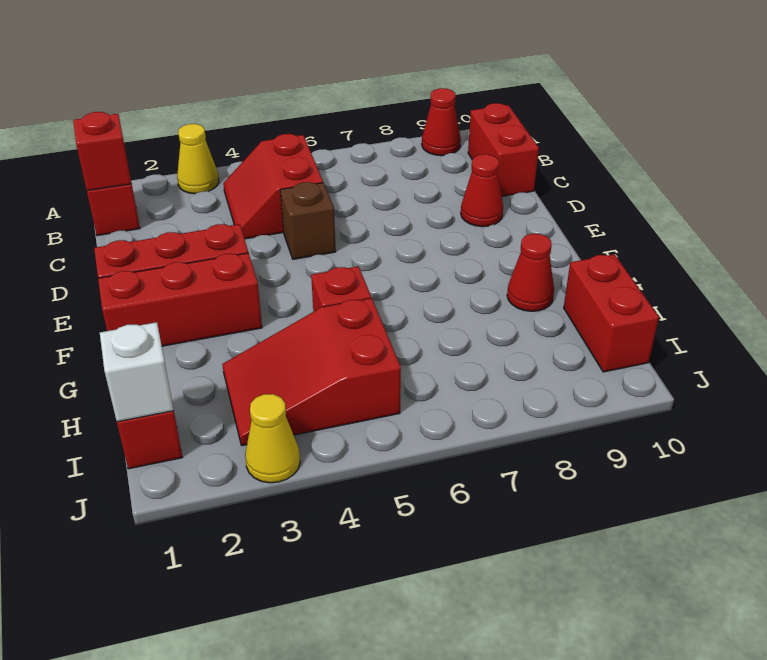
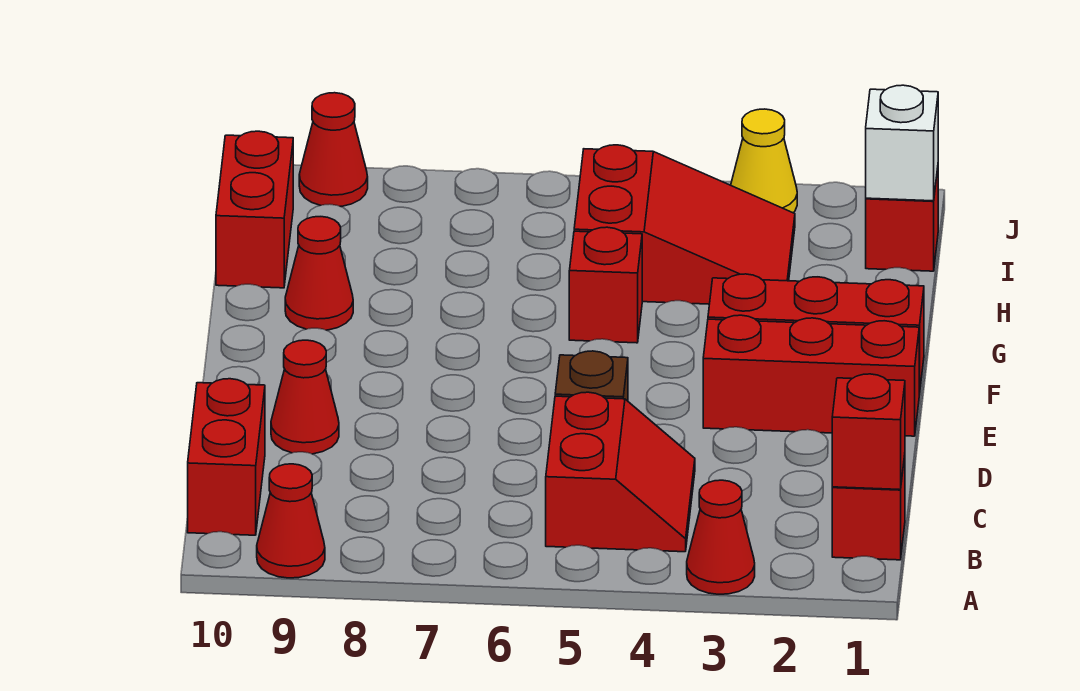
yellow 1x1 cone [177,124,219,194] -> red 1x1 cone [687,480,755,594]
none -> red 1x1 cone [299,93,368,206]

